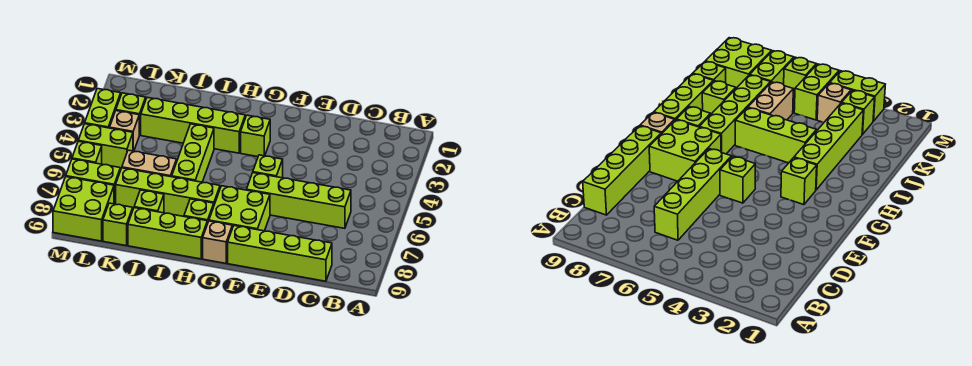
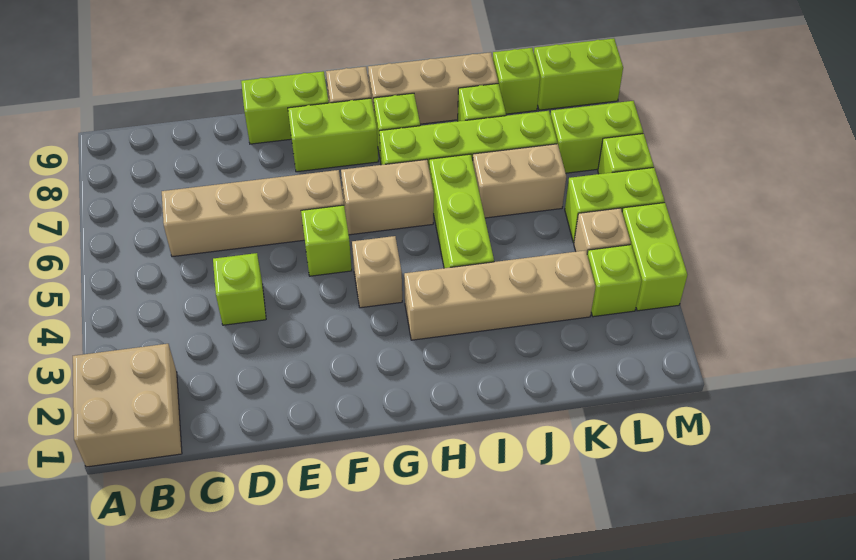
none -> tan 2x2 brick [73,344,182,467]
lime 1x4 brick [246,173,351,228] -> tan 1x4 brick [162,170,344,257]
lime 1x4 brick [228,226,332,281] -> lime 1x2 brick [241,71,329,144]
lime 2x2 brick [209,186,270,231] -> lime 1x2 brick [288,98,378,172]
lime 1x1 brick [241,115,270,157] -> lime 1x1 brick moved to [213,253,266,325]
none -> tan 1x1 brick [352,236,402,308]
none -> tan 1x2 brick [341,159,434,235]
lime 1x4 brick [141,97,245,153] -> tan 1x4 brick [404,250,595,340]
lime 1x3 brick [128,208,207,259] -> tan 1x3 brick [368,52,498,124]
lime 2x2 brick [53,177,114,241] -> lime 1x2 brick [534,38,623,110]

